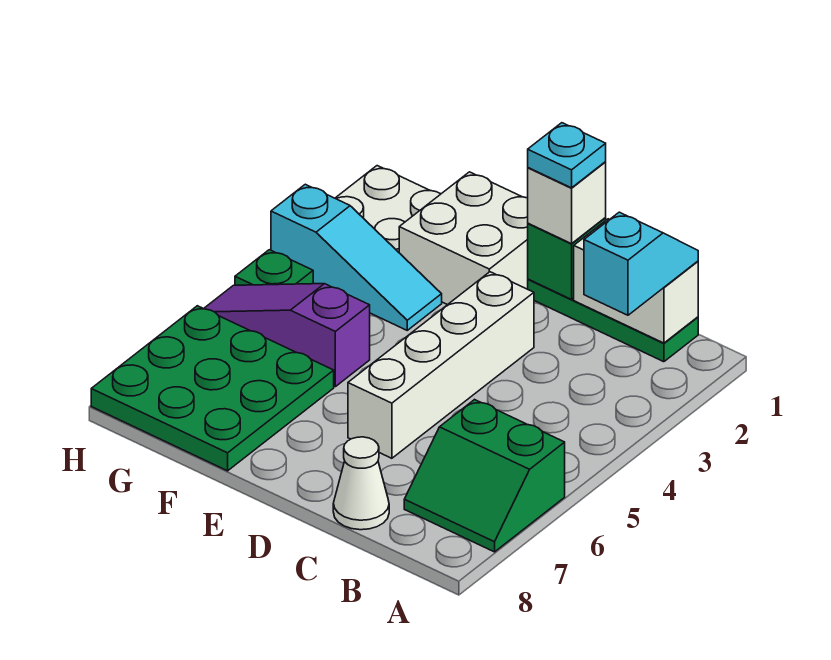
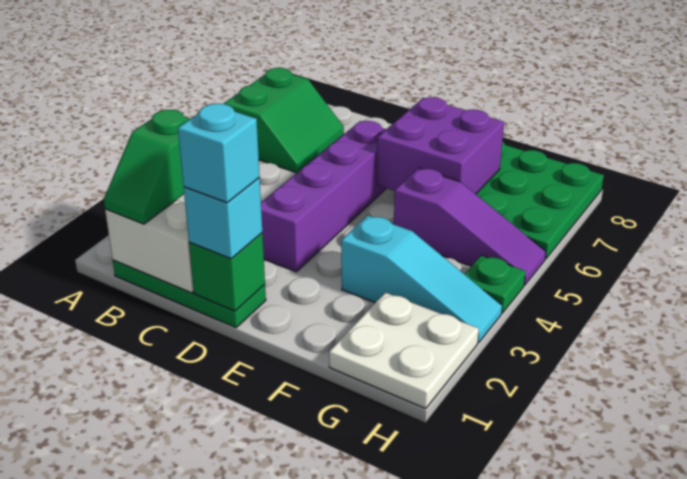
green 2x2 slope [404,400,565,552] -> green 2x2 slope turned to [224,68,344,173]
cyan 1x2 slope [584,212,698,315] -> green 1x2 slope [104,110,191,224]
white 1x1 cone [333,437,389,530] -> none
white 1x1 brick [528,162,606,244] -> cyan 1x1 brick [184,178,262,259]
cyan 1x1 plate [528,123,606,188] -> cyan 1x1 brick [178,104,260,203]
white 1x4 brick [348,272,534,458] -> purple 1x4 brick [261,121,387,272]
white 2x2 brick [399,172,528,305] -> none
none -> purple 2x2 brick [377,97,504,194]
cyan 1x3 slope [271,184,442,330] -> cyan 1x3 slope turned to [341,215,502,343]

